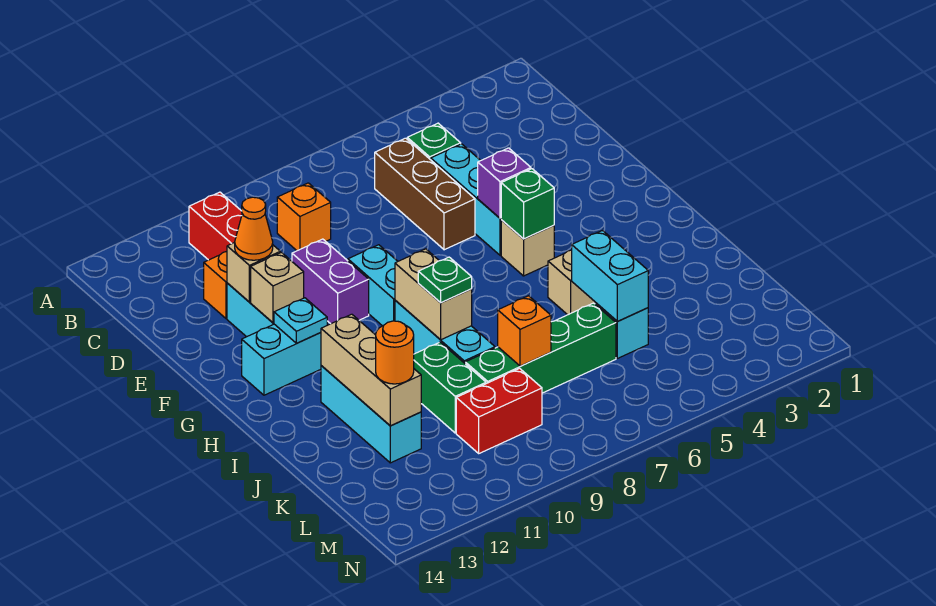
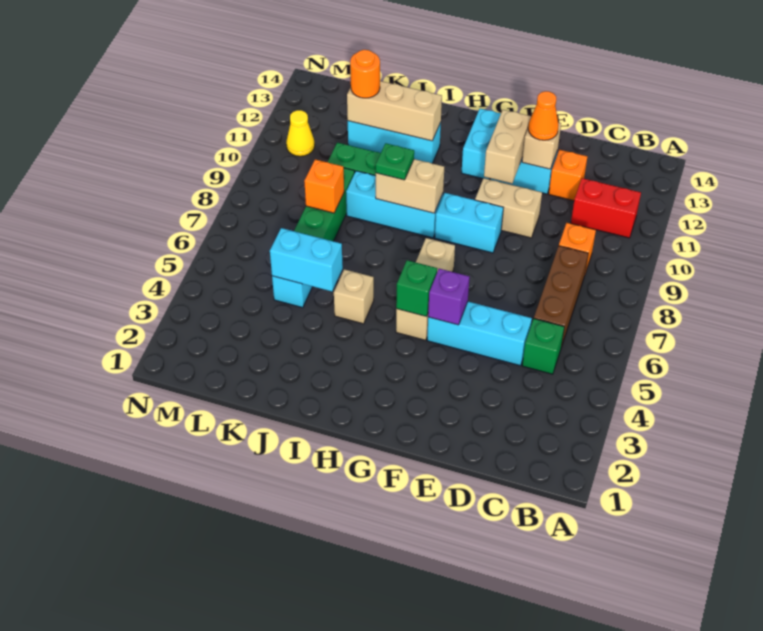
brown 1x3 brick [375,138,475,250] -> brown 1x3 brick turned to [534,246,588,347]
purple 1x2 brick [292,239,369,324] -> tan 1x2 brick [475,178,542,238]
tan 1x1 brick [251,252,304,323] -> tan 1x2 brick [484,110,531,183]
tan 1x1 brick [501,220,554,276] -> tan 1x3 brick [396,238,455,340]
cyan 1x1 plate [274,298,327,343] -> none
red 1x2 brick [456,368,542,453] -> none
none -> yellow 1x1 cone [286,110,315,156]

